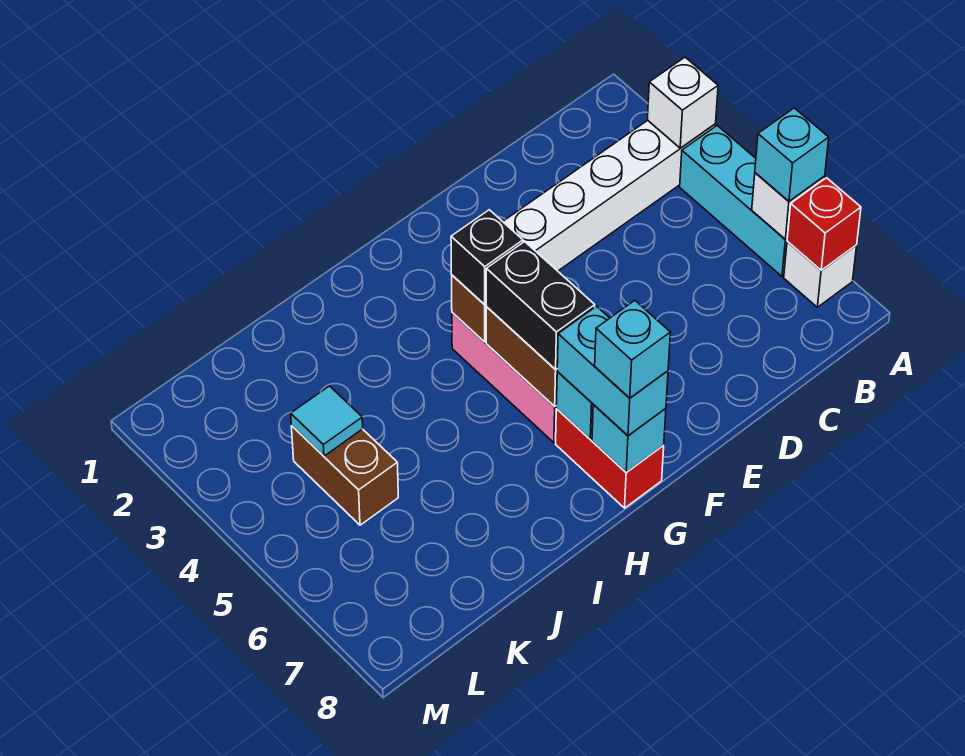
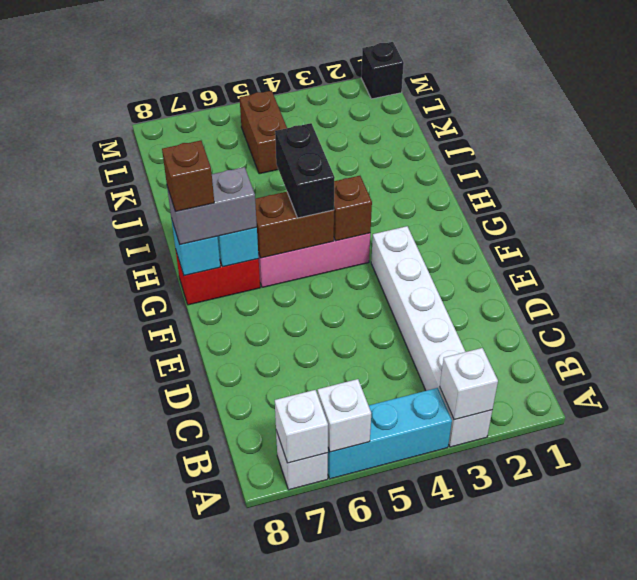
cyan 1x1 brick [755,108,829,201] -> none
red 1x1 brick [787,178,861,270] -> white 1x1 brick [275,390,328,463]
black 1x1 brick [451,210,523,305] -> black 1x1 brick moved to [361,42,404,99]
black 1x2 brick [486,242,595,369] -> black 1x2 brick turned to [275,123,335,218]
cyan 1x2 brick [557,306,668,436] -> grey 1x2 brick [167,167,257,244]
cyan 1x1 brick [595,301,670,398] -> brown 1x1 brick [162,140,214,212]
brown 1x2 brick [291,426,398,525] -> brown 1x2 brick turned to [240,91,287,174]
cyan 1x1 tile [291,386,363,456] -> none

